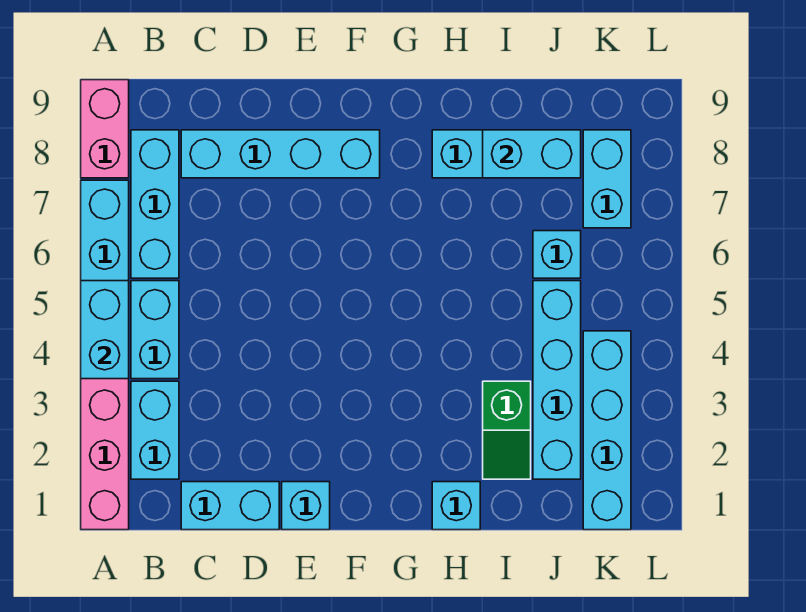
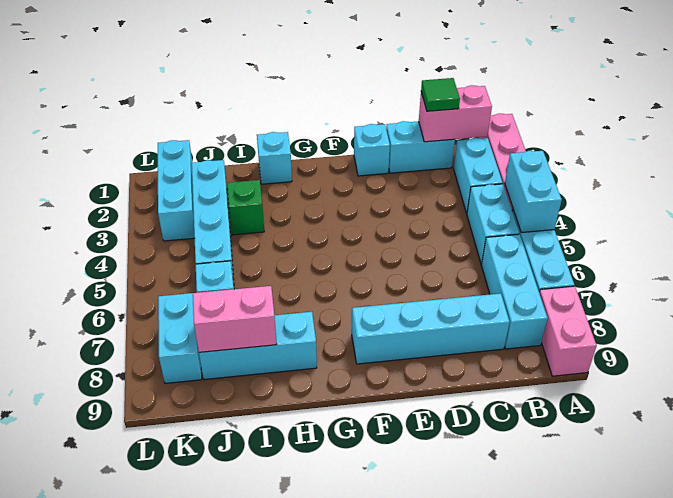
none -> pink 1x2 brick [419,85,492,142]
none -> green 1x1 tile [421,78,460,111]
cyan 1x2 brick [483,130,581,178] -> pink 1x2 brick [193,286,277,352]
cyan 1x4 brick [583,331,631,530] -> cyan 1x3 brick [158,140,195,241]

